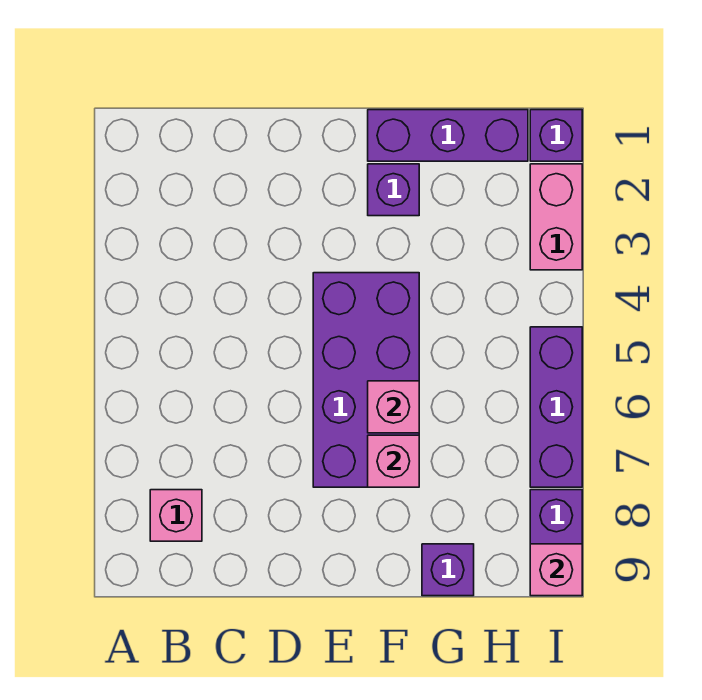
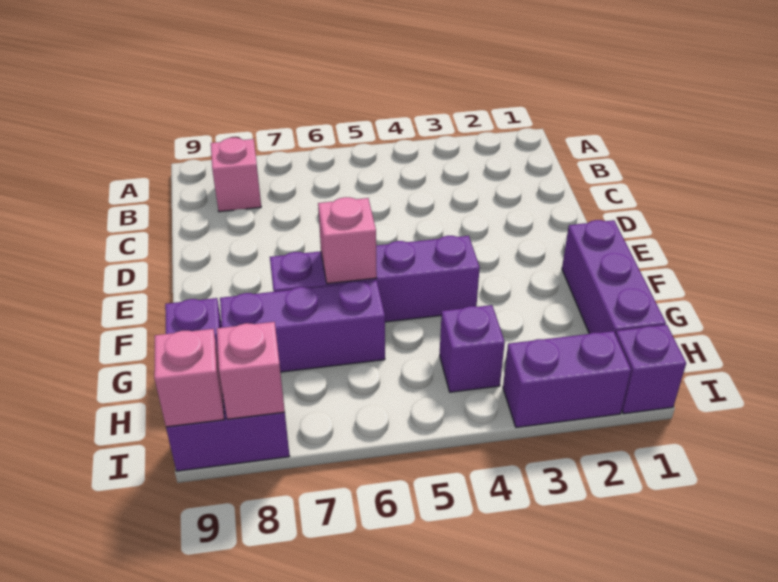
purple 2x4 brick [313,273,419,487] -> purple 1x4 brick [270,236,480,322]
purple 1x1 brick [368,164,419,216] -> purple 1x1 brick moved to [440,305,505,392]
pink 1x1 brick [368,435,419,487] -> pink 1x1 brick moved to [217,322,285,419]
pink 1x2 brick [530,164,582,270] -> purple 1x2 brick [503,331,631,427]
purple 1x3 brick [530,327,582,487] -> purple 1x3 brick moved to [220,281,385,372]

